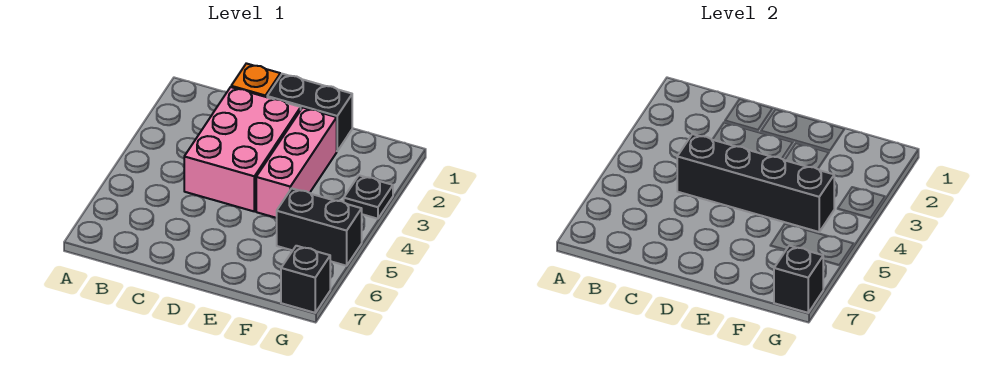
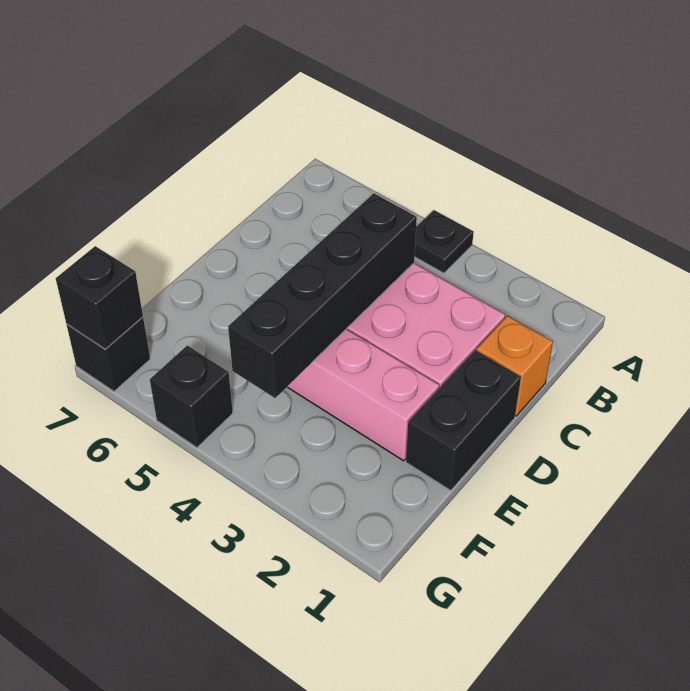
black 1x2 brick [277,188,362,266] -> black 1x1 brick [150,346,233,448]
black 1x1 plate [344,175,393,219] -> black 1x1 plate moved to [415,210,474,273]

